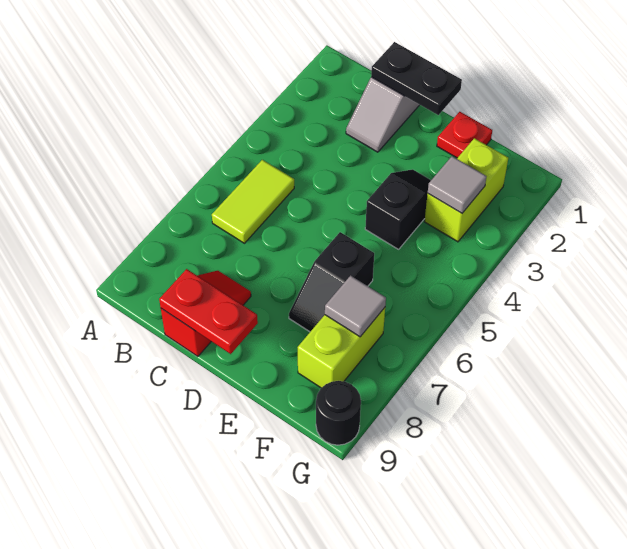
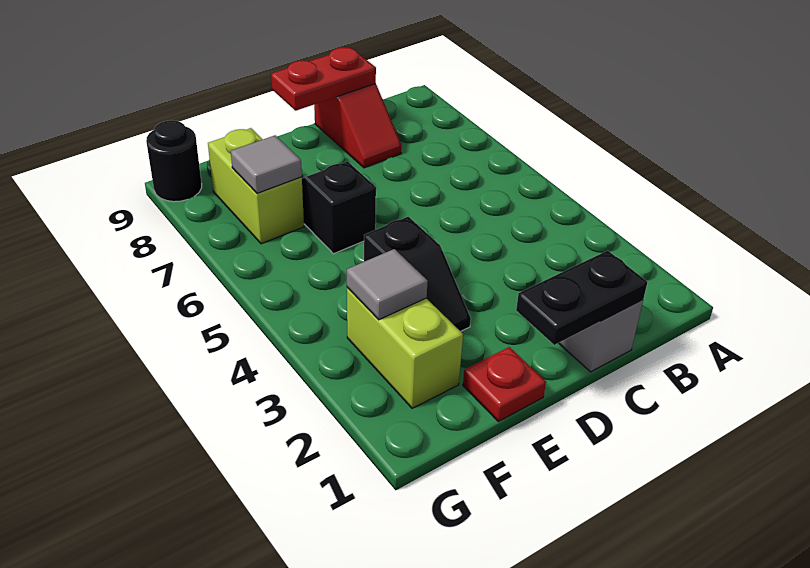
lime 1x2 tile [212,160,294,243] -> none

